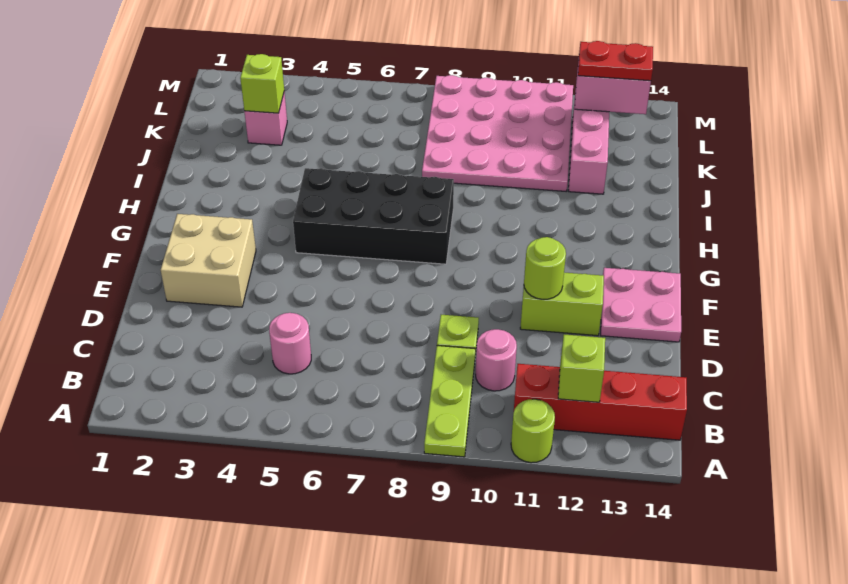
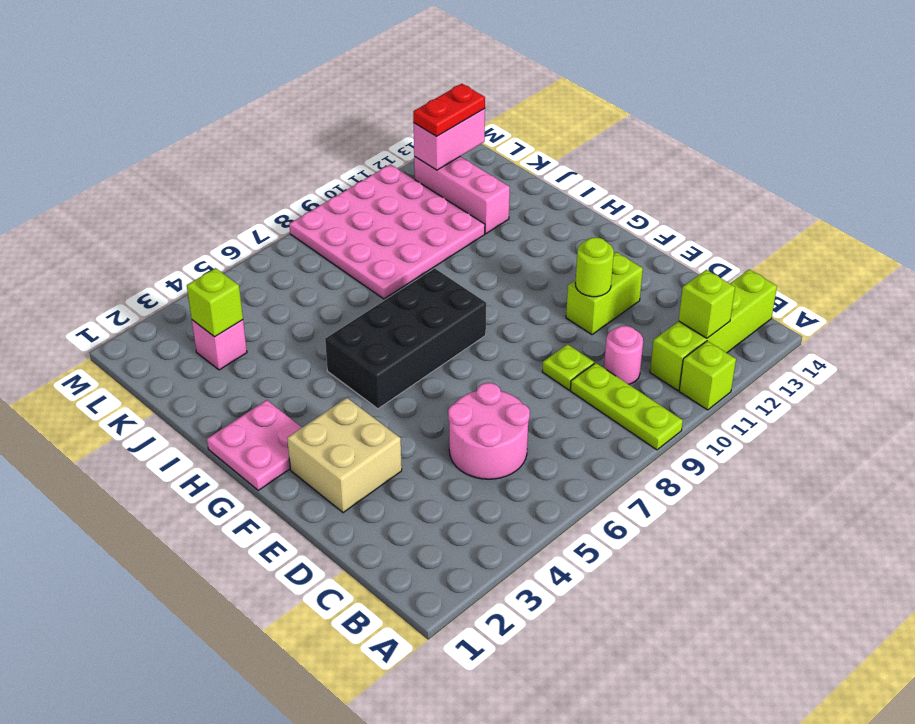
lime 1x1 round brick [511,399,555,463] -> lime 1x1 brick [679,341,736,410]
red 1x4 brick [514,364,687,440] -> lime 1x4 brick [650,270,777,391]
pink 1x1 round brick [269,313,311,374] -> pink 2x2 round brick [448,383,530,479]
pink 2x2 plate [601,268,681,342] -> pink 2x2 plate moved to [207,400,302,490]

